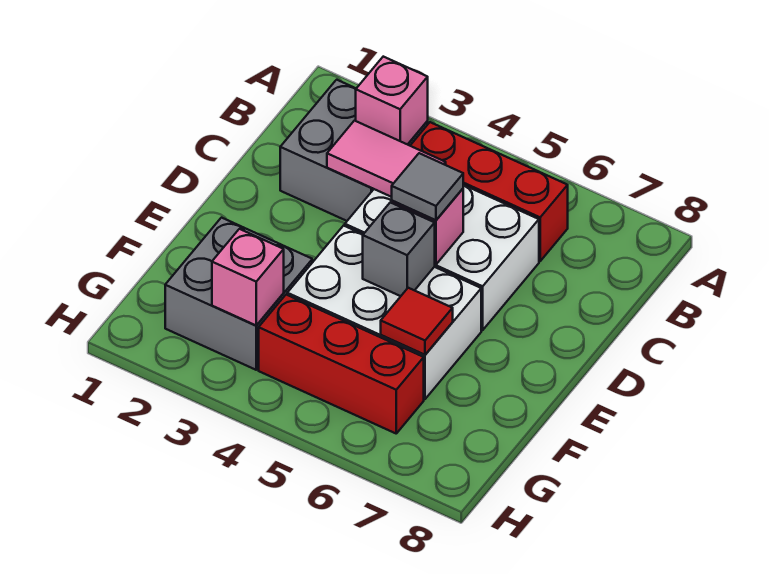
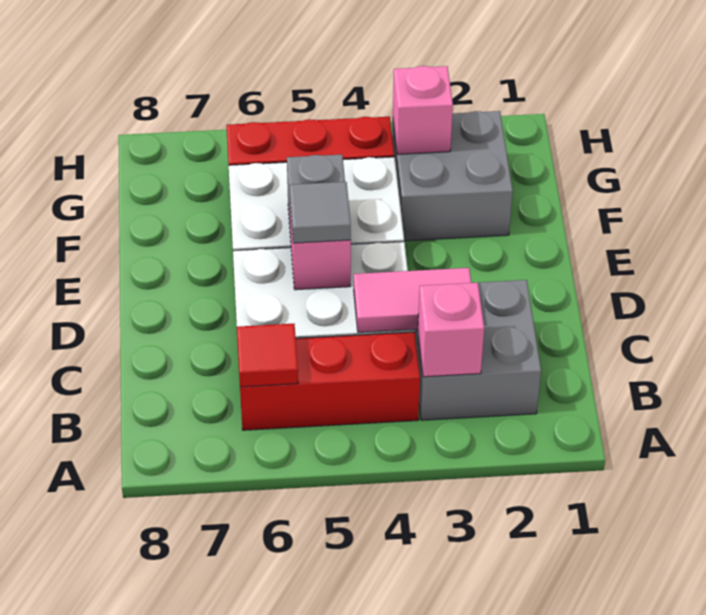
red 1x1 tile [381,288,453,355] -> red 1x1 tile moved to [237,324,298,387]

